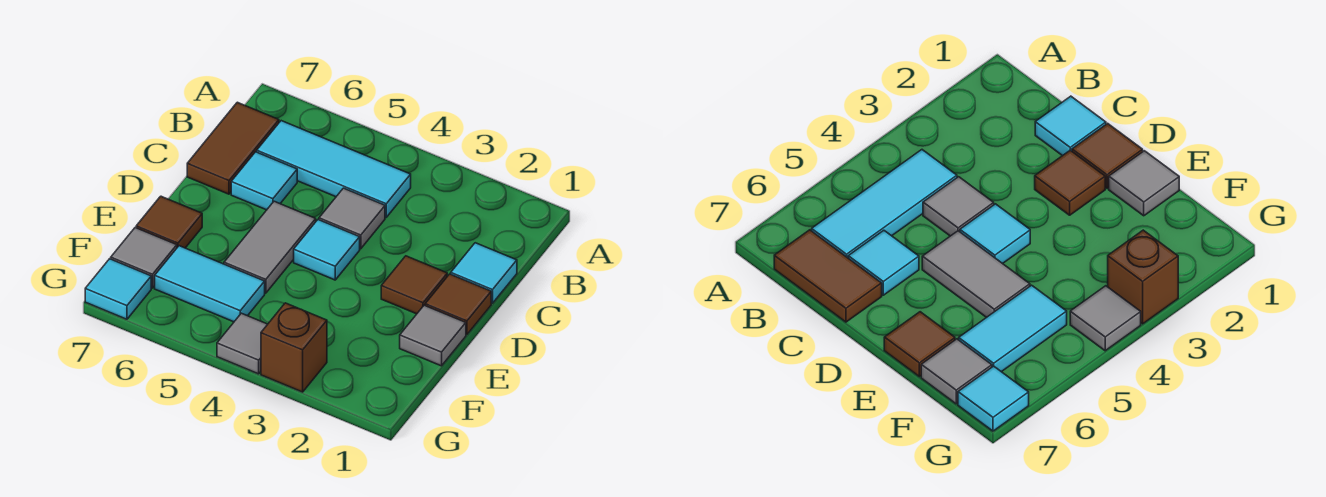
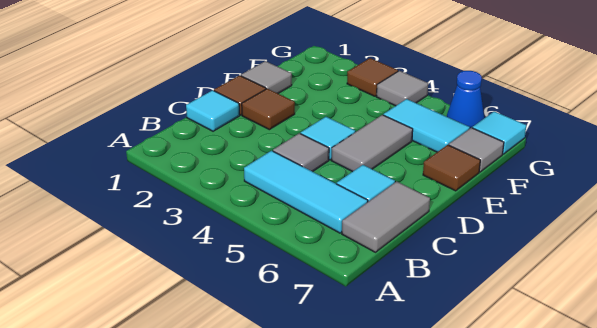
brown 1x2 tile [187,102,279,194] -> grey 1x2 tile [342,181,430,252]
brown 1x1 brick [261,303,327,392] -> brown 1x1 tile [347,58,398,96]
none -> blue 1x1 cone [447,71,484,128]

